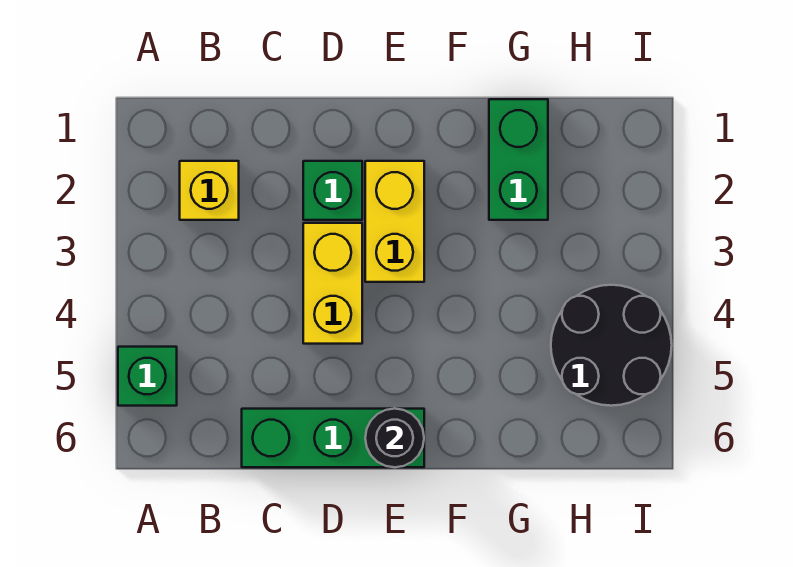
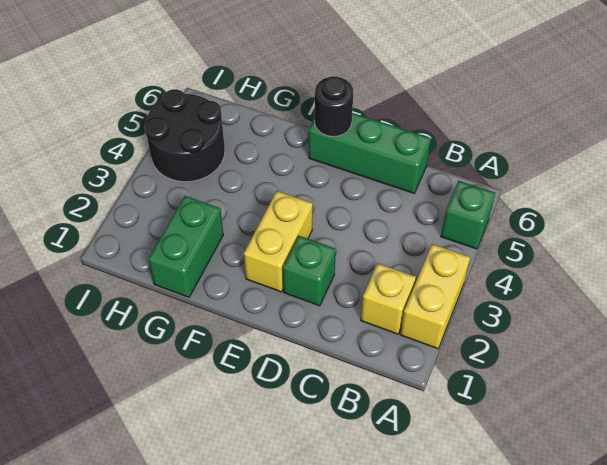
yellow 1x2 brick [303,223,362,344] -> yellow 1x2 brick moved to [400,244,470,349]

